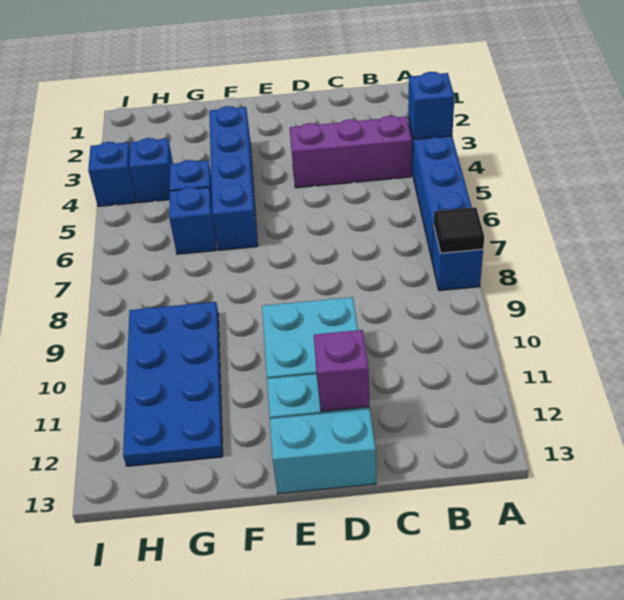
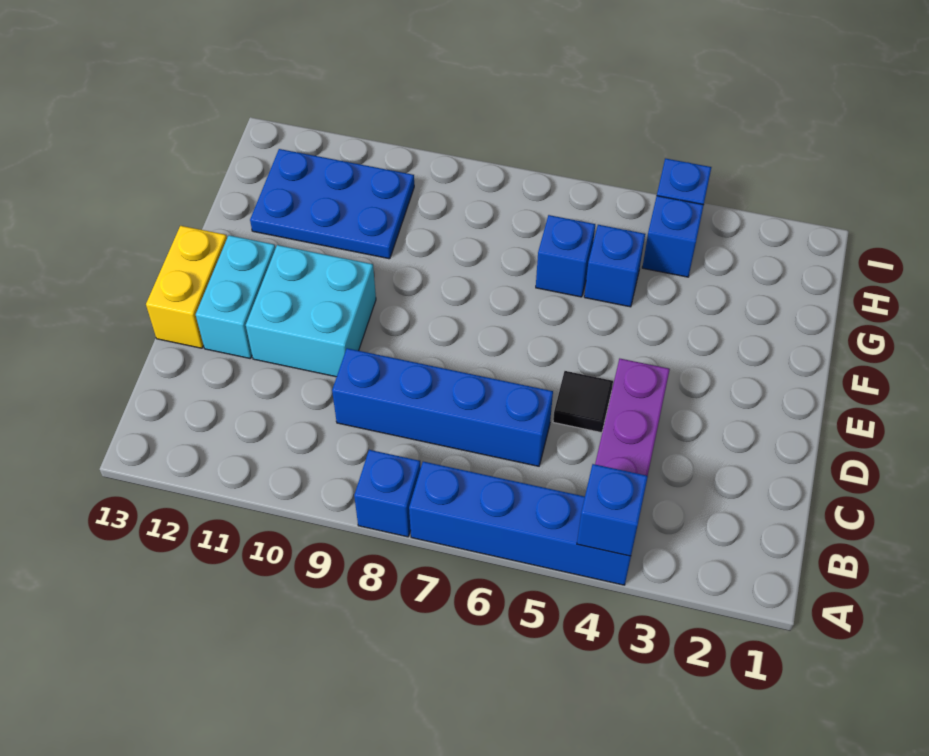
black 1x1 tile [434,207,484,253] -> black 1x1 tile moved to [553,371,613,433]
purple 1x1 brick [314,330,369,411] -> none
cyan 1x2 brick [270,409,376,494] -> yellow 1x2 brick [146,226,227,348]
blue 1x4 brick [209,106,258,250] -> blue 1x4 brick moved to [332,348,553,466]
blue 2x4 plate [123,302,223,466] -> blue 2x3 plate [250,149,414,259]

